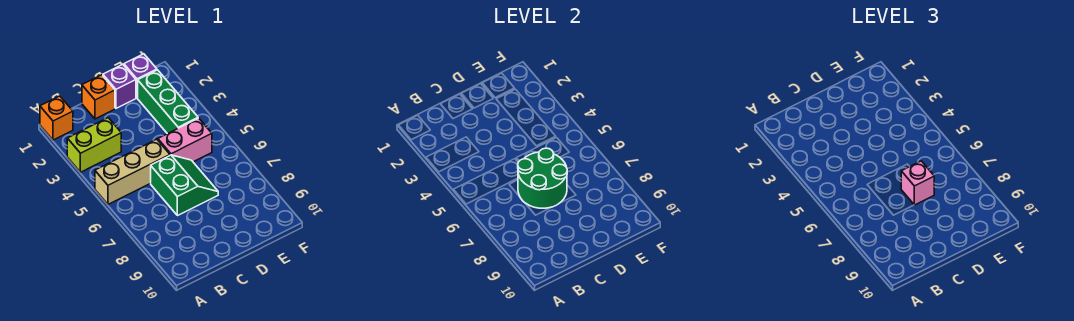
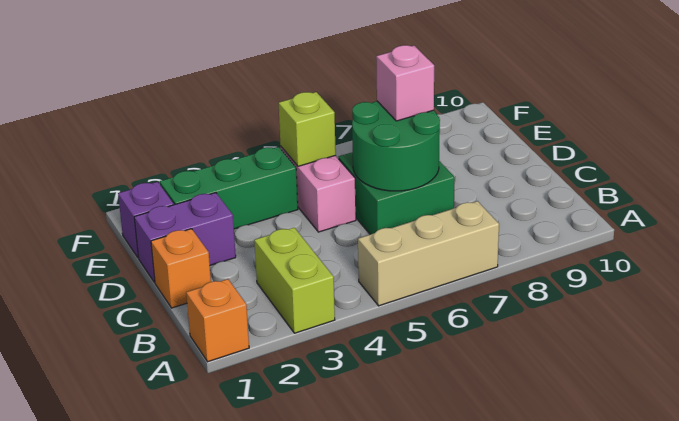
tan 1x3 brick [95,139,170,204] -> tan 1x3 brick turned to [358,201,499,306]
green 2x2 slope [151,155,218,216] -> green 2x2 brick [339,152,455,234]
purple 1x1 brick [103,64,136,108] -> purple 1x2 brick [134,193,236,283]
none -> lime 1x1 brick [279,92,336,166]

